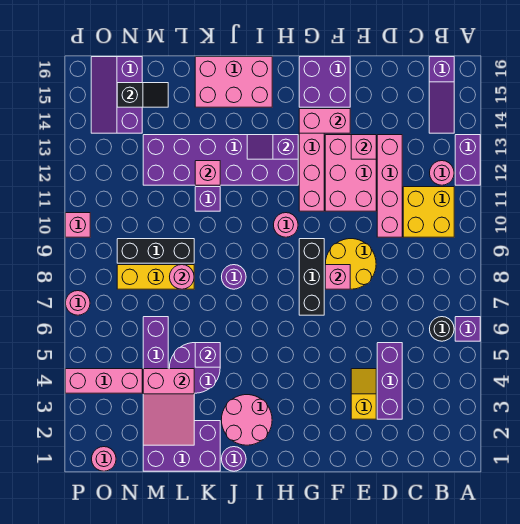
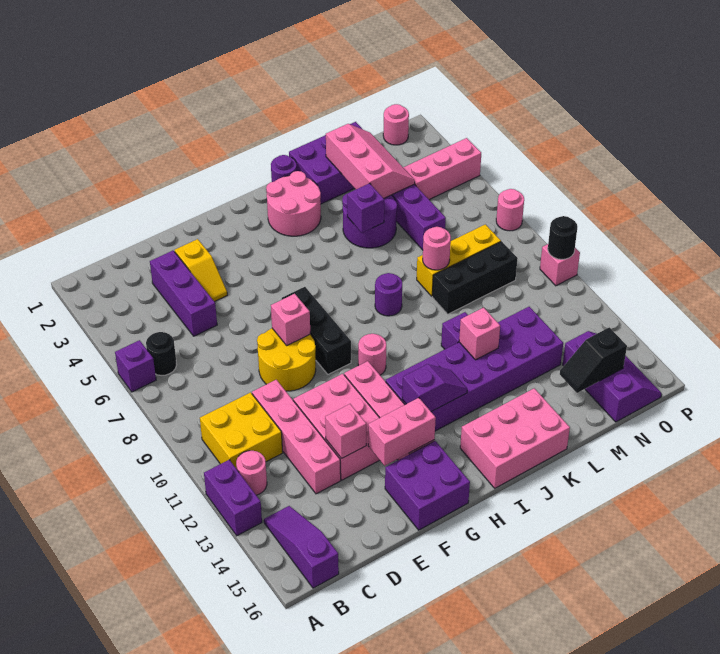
pink 2x3 slope [143,369,194,445] -> pink 2x3 slope turned to [326,124,415,198]
none -> black 1x1 round brick [548,216,577,259]

